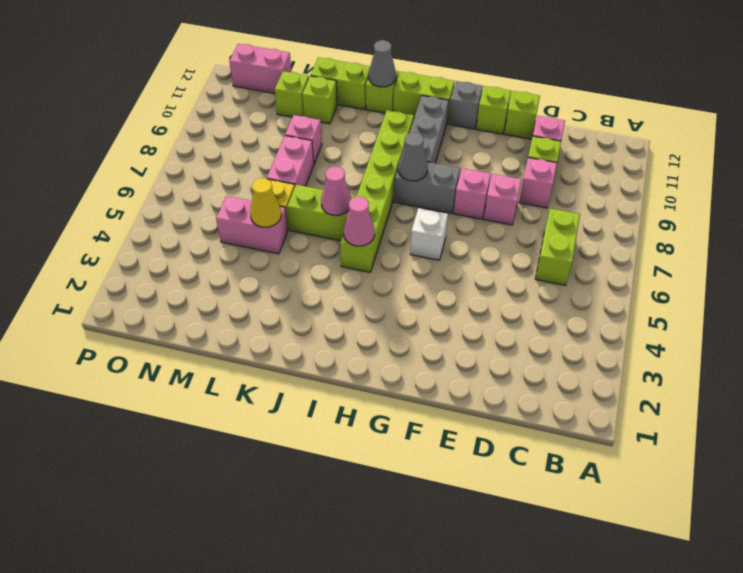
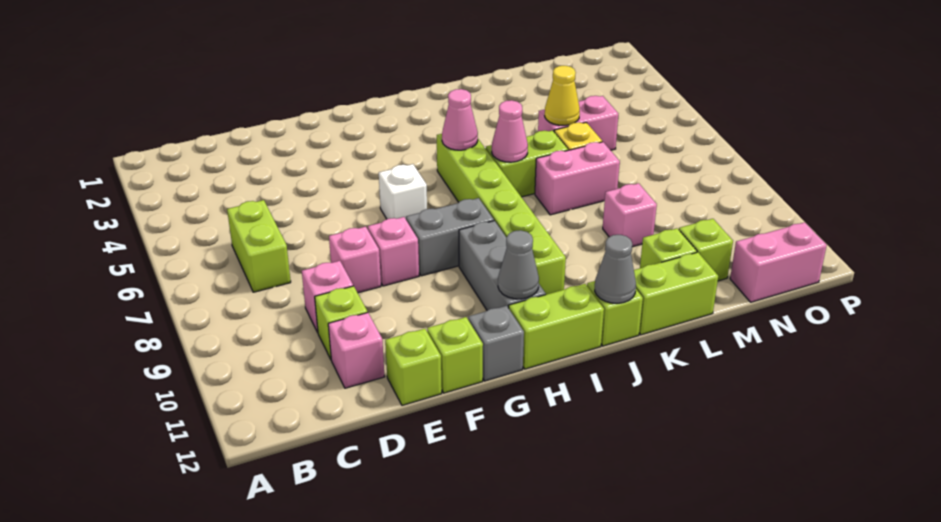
grey 1x1 cone [398,133,428,181] -> grey 1x1 cone moved to [498,230,539,299]
pink 1x2 brick [267,136,314,186] -> pink 1x2 brick turned to [535,142,620,215]

